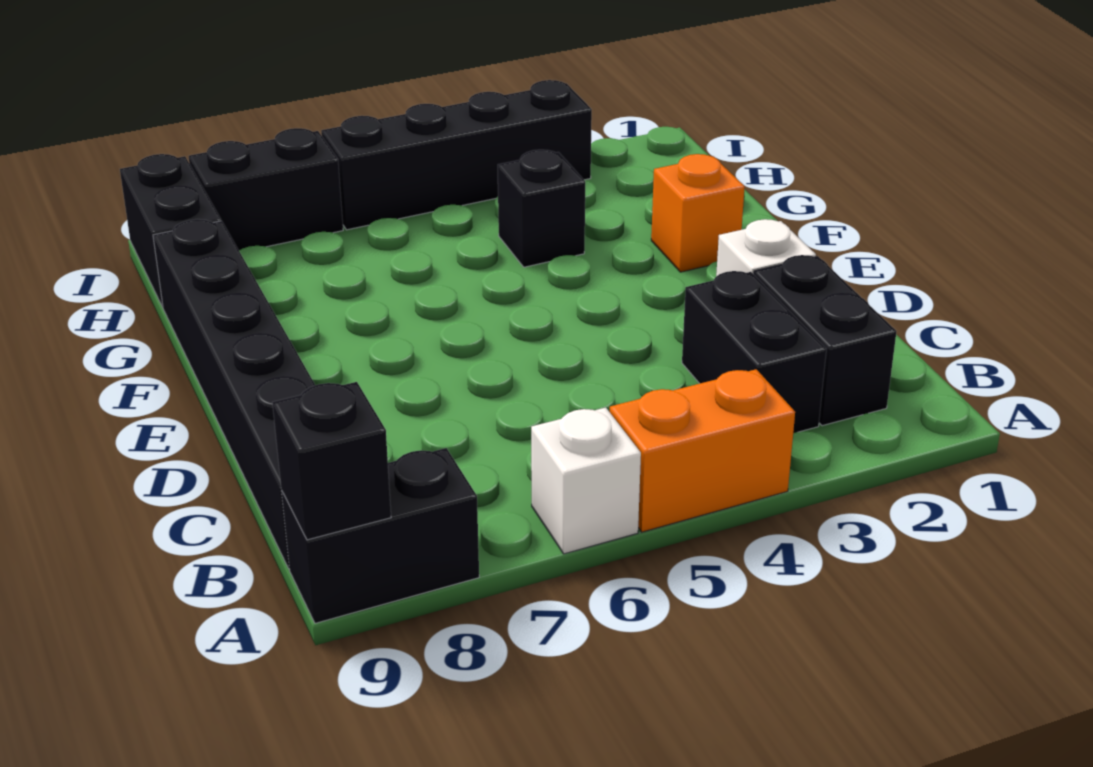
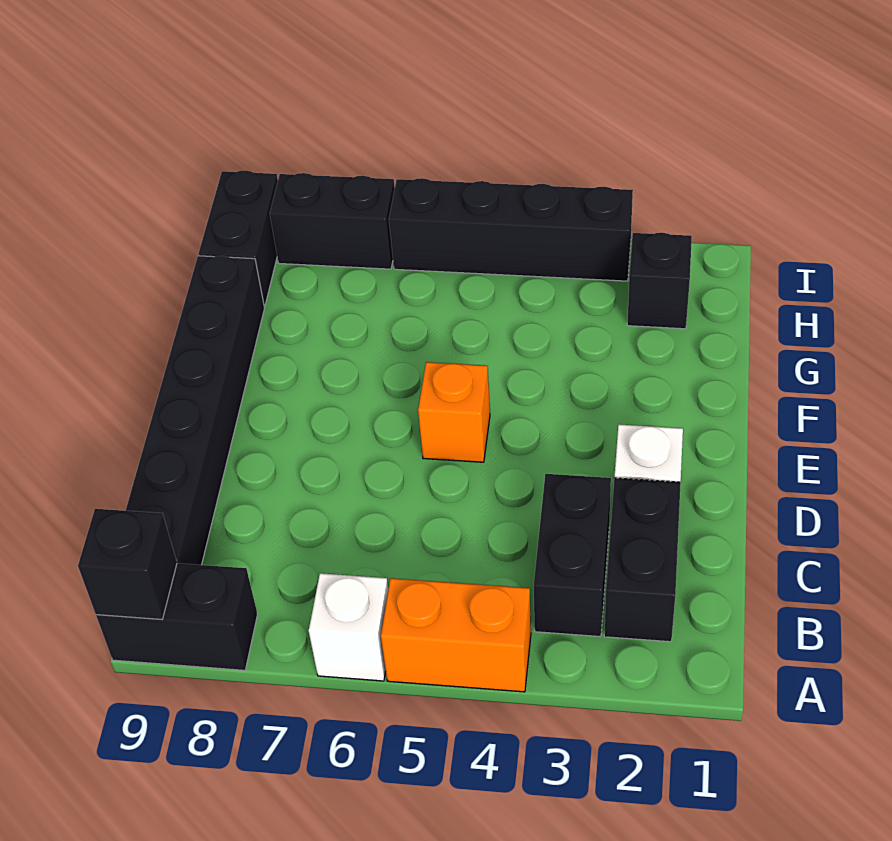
orange 1x1 brick [651,154,745,272] -> orange 1x1 brick moved to [418,362,490,462]
black 1x1 brick [498,150,585,267] -> black 1x1 brick moved to [627,233,692,329]

